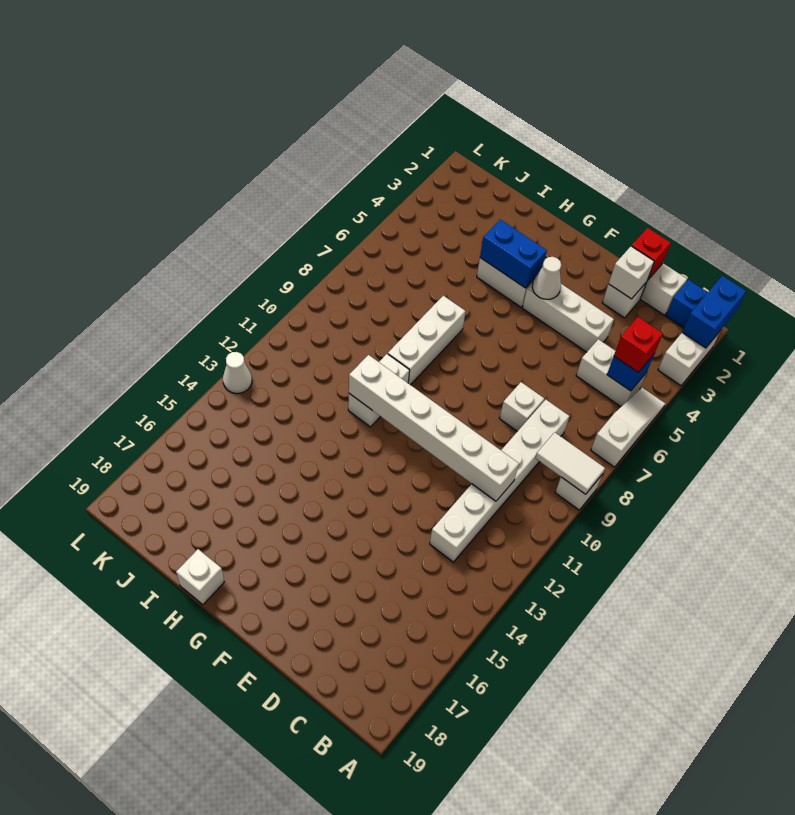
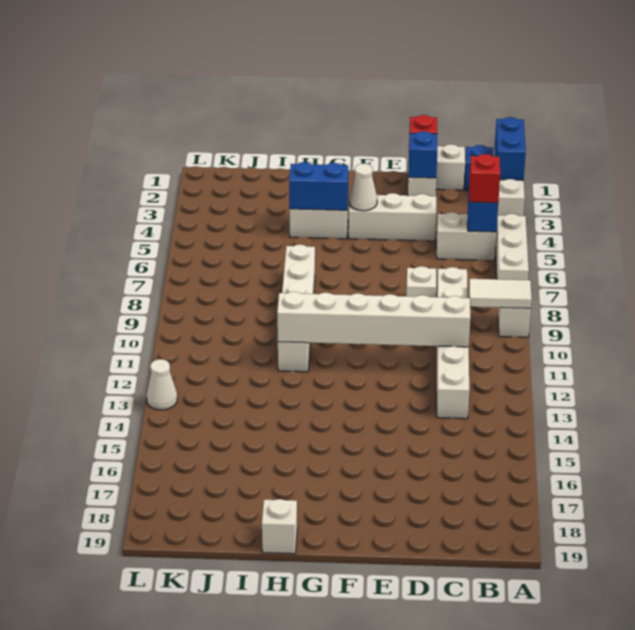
white 1x3 slope [591,388,666,467] -> white 1x3 brick [496,214,529,280]
white 1x1 brick [609,246,654,299] -> blue 1x1 brick [408,131,437,178]

